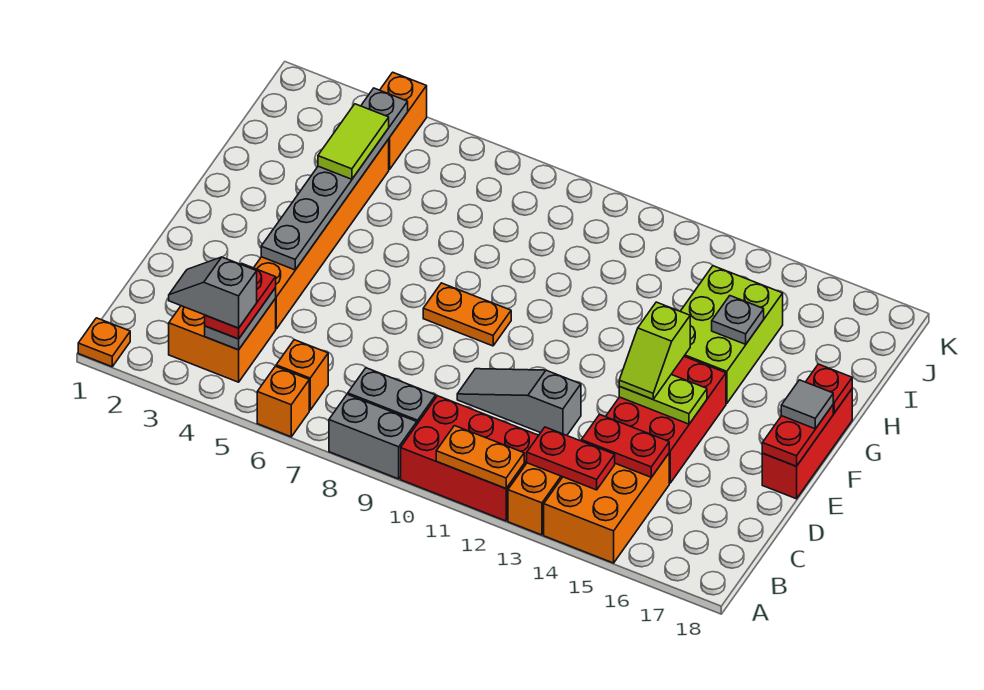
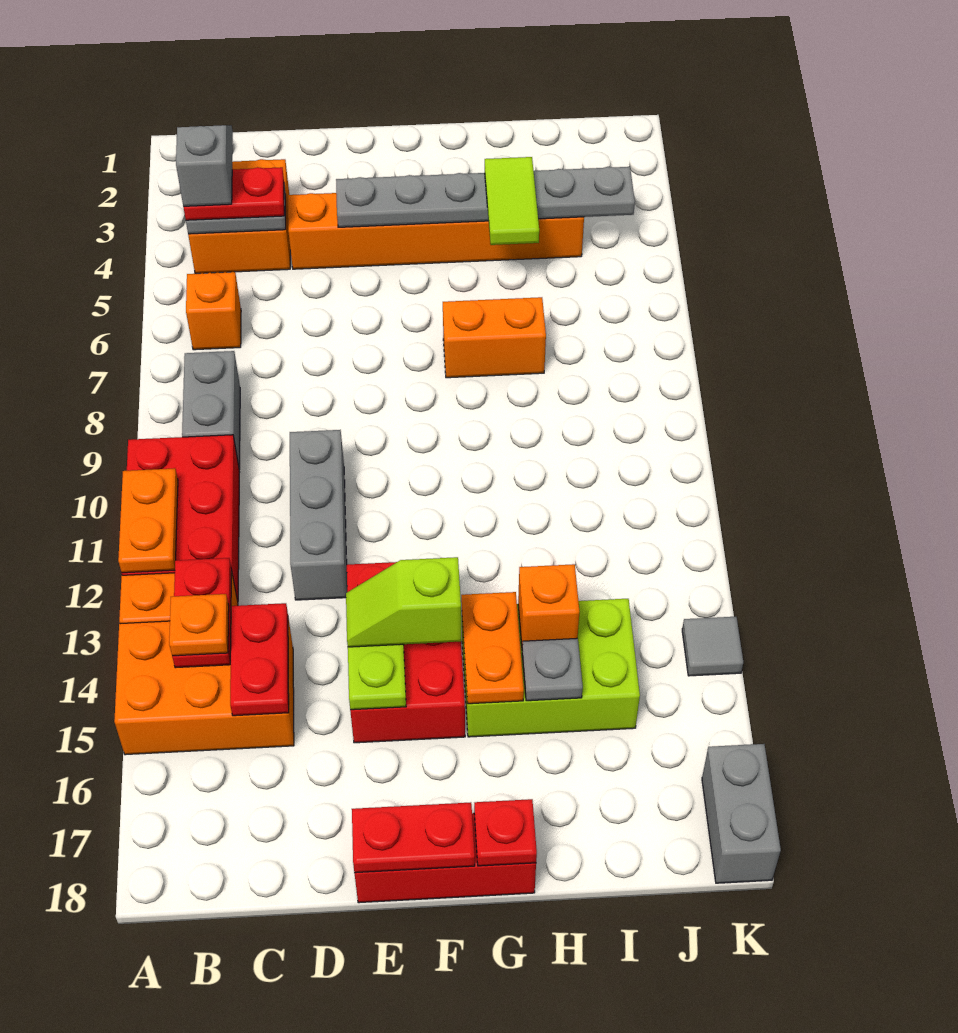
orange 1x1 plate [78,318,130,367] -> orange 1x1 plate moved to [169,594,229,656]
orange 1x1 brick [257,366,309,437] -> orange 1x1 brick moved to [518,564,579,644]
grey 1x2 brick [329,394,417,479] -> grey 1x2 brick moved to [702,744,781,883]
grey 1x3 slope [457,369,581,435] -> grey 1x3 brick [290,430,347,600]
red 2x3 brick [606,357,726,483] -> red 2x3 brick turned to [347,562,465,743]
orange 1x2 plate [423,283,511,346] -> orange 1x2 plate moved to [461,592,524,704]
grey 1x1 tile [781,380,833,429] -> grey 1x1 tile moved to [682,617,743,676]
lime 1x2 tile [318,104,389,179] -> lime 1x2 tile turned to [485,157,539,245]
orange 1x2 brick [380,72,427,169] -> orange 1x2 brick moved to [443,297,546,378]

